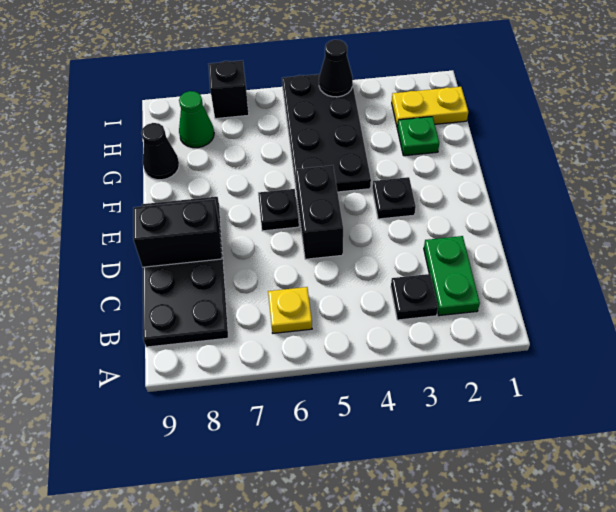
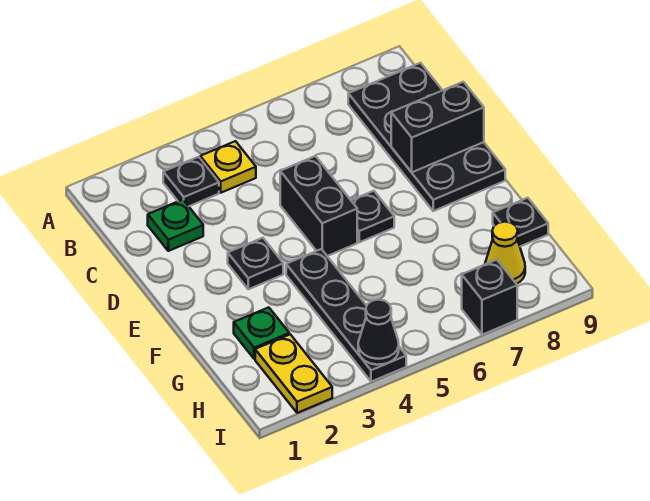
green 1x2 plate [424,236,480,316] -> green 1x1 plate [148,200,203,251]
yellow 1x1 plate [268,287,312,333] -> yellow 1x1 plate moved to [200,141,256,193]
black 2x4 plate [282,74,371,193] -> black 1x4 plate [286,249,406,382]
black 1x1 cone [141,123,179,180] -> black 1x1 plate [493,198,548,246]
yellow 1x2 plate [392,87,468,128] -> yellow 1x2 plate turned to [255,334,332,413]
green 1x1 cone [179,91,214,148] -> yellow 1x1 cone [485,222,525,284]

